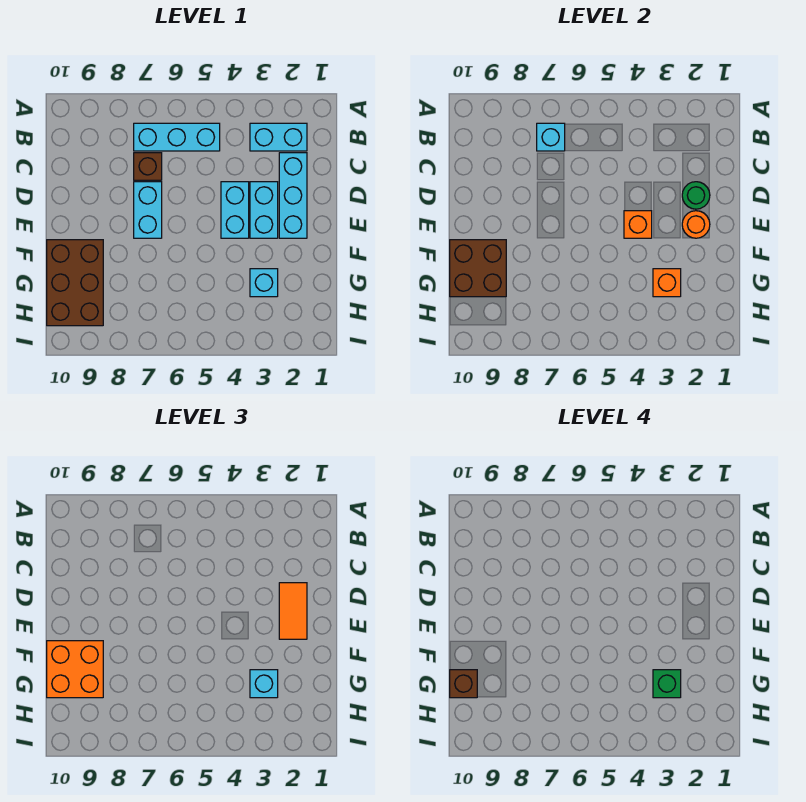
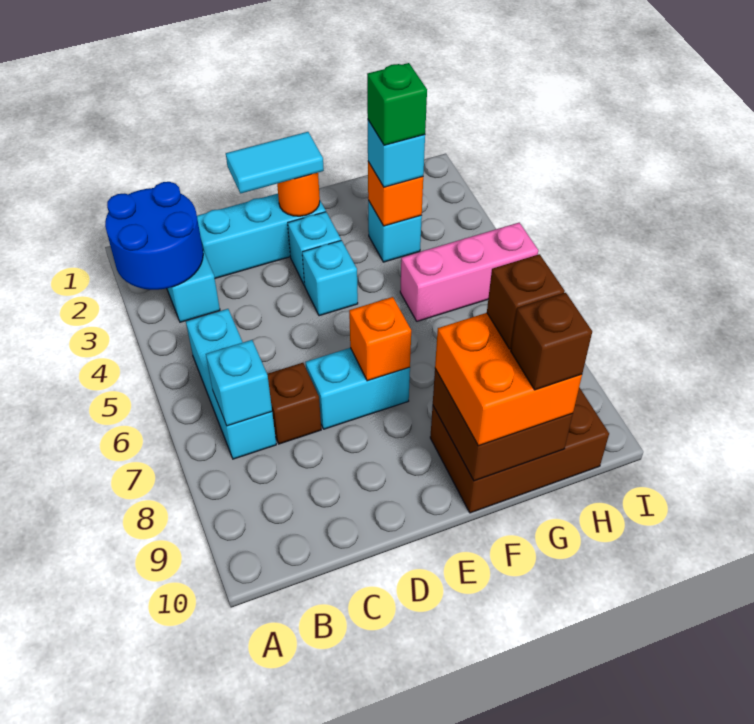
none -> blue 2x2 round brick [105,182,203,290]
green 1x1 round brick [682,182,710,209] -> none
orange 1x2 tile [279,583,307,639] -> cyan 1x2 tile [226,132,324,193]
cyan 1x2 brick [250,182,278,238] -> cyan 1x1 brick [288,212,341,286]
cyan 1x2 brick [221,182,249,238] -> cyan 1x1 brick [302,240,358,316]
orange 1x1 brick [624,211,652,238] -> orange 1x1 brick moved to [349,297,411,381]
none -> pink 1x3 brick [400,223,538,321]
none -> brown 1x1 brick [487,254,565,349]

